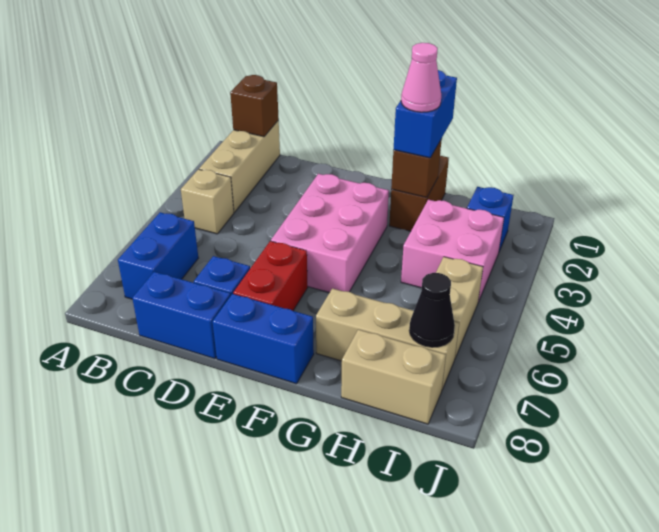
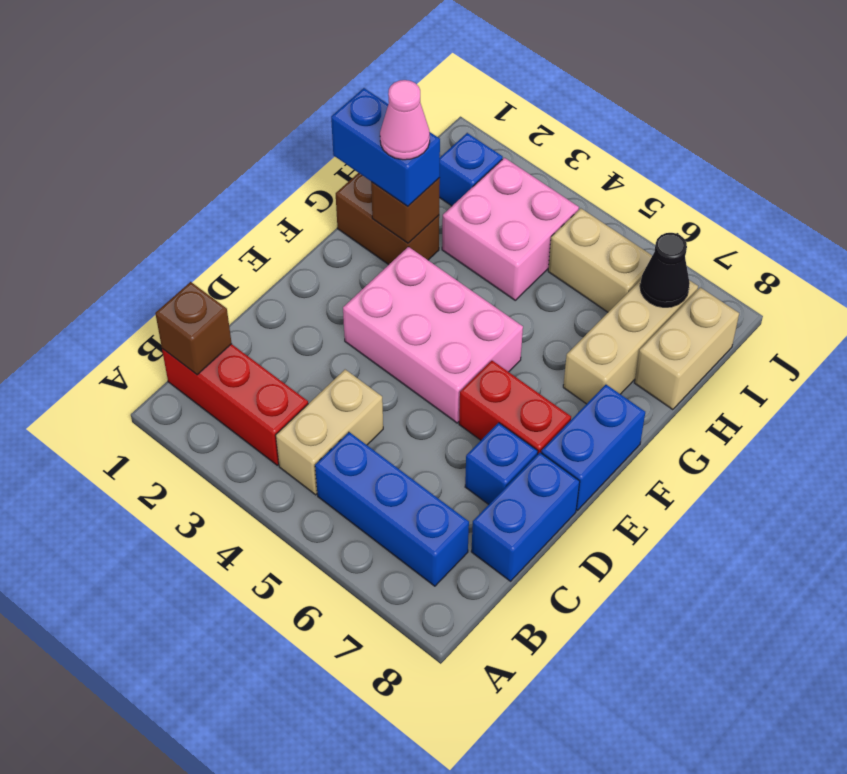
tan 1x3 brick [199,120,280,212] -> red 1x3 brick [162,344,308,465]
tan 1x1 brick [181,169,234,234] -> tan 1x2 brick [276,370,383,495]
blue 1x2 brick [118,212,198,299] -> blue 1x3 brick [315,432,469,586]

